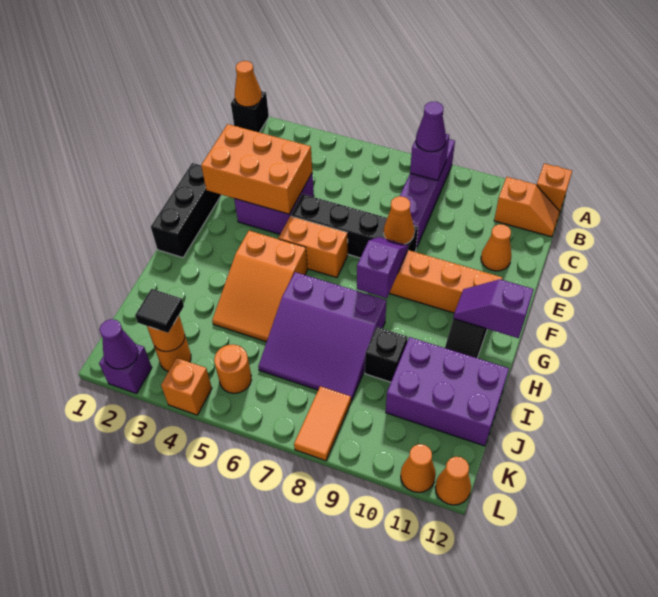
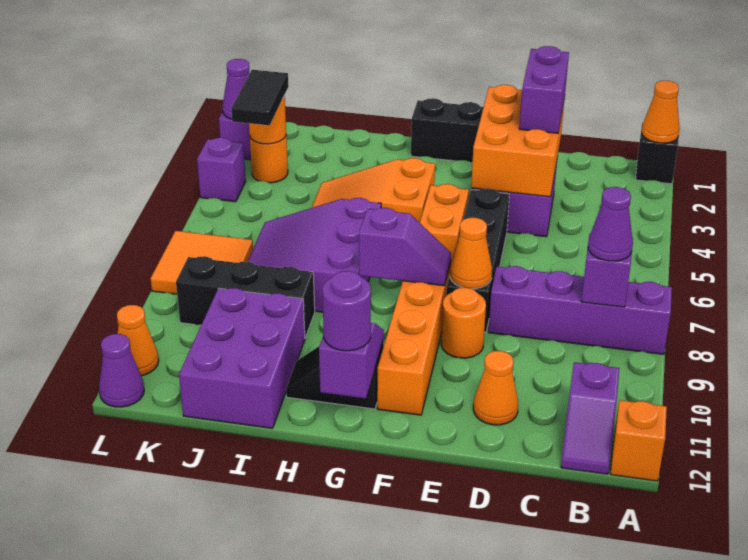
orange 1x2 slope [494,177,560,237] -> purple 1x2 slope [561,362,619,474]
none -> purple 1x2 brick [519,46,569,133]
none -> purple 1x1 round brick [322,271,371,351]
black 1x1 brick [365,327,408,382] -> black 1x3 brick [176,256,315,338]
black 1x1 tile [135,289,184,333] -> black 1x2 tile [231,70,289,125]
orange 1x1 round brick [214,344,251,393] -> orange 1x1 round brick moved to [441,288,486,358]
orange 1x2 tile [294,386,351,461] -> orange 2x2 tile [151,231,253,294]
orange 1x1 brick [161,358,212,415] -> purple 1x1 brick [197,138,246,202]
orange 1x1 cone [435,457,471,505] -> purple 1x1 cone [99,334,144,407]

